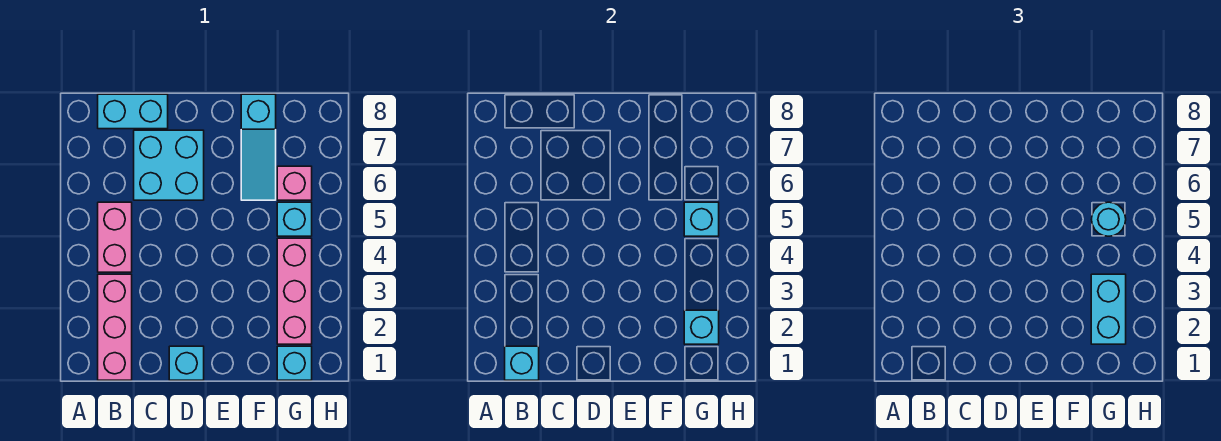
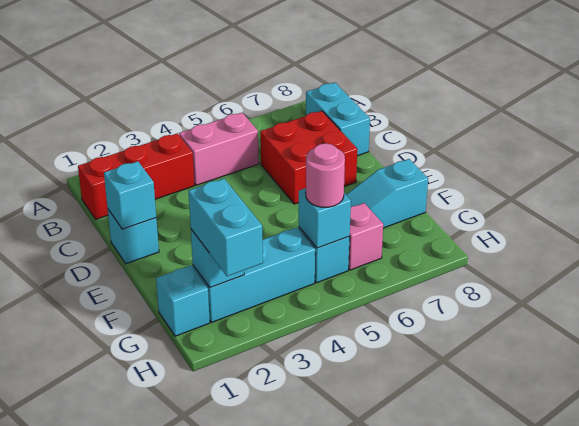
pink 1x3 brick [98,274,132,380] -> red 1x3 brick [78,133,194,219]
cyan 1x1 brick [505,346,539,380] -> cyan 1x1 brick moved to [104,161,156,229]
cyan 2x2 brick [134,130,204,200] -> red 2x2 brick [260,111,357,204]
pink 1x3 brick [277,238,312,344] -> cyan 1x3 brick [193,227,315,322]
cyan 1x2 brick [1091,274,1126,344] -> cyan 1x2 brick turned to [189,179,263,276]
cyan 1x1 round brick [1091,202,1126,236] -> pink 1x1 round brick [306,143,345,207]

